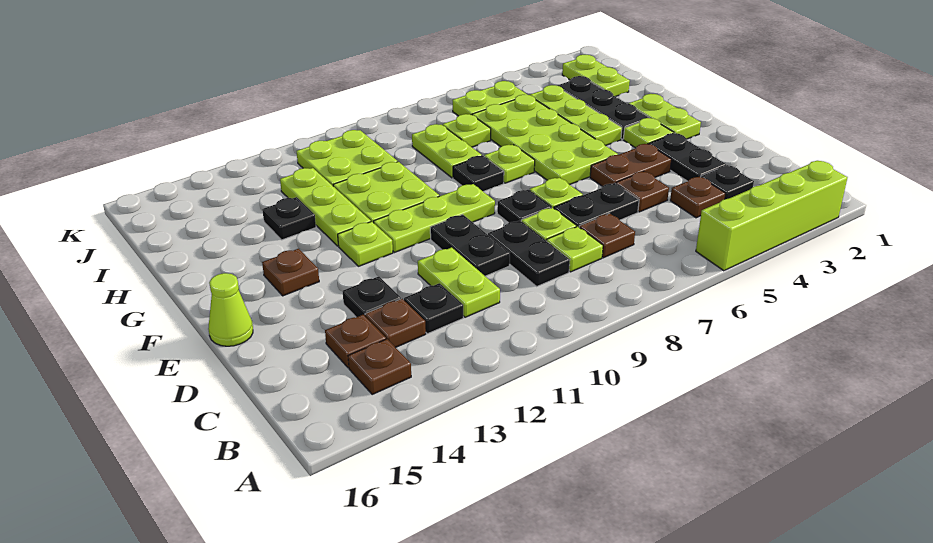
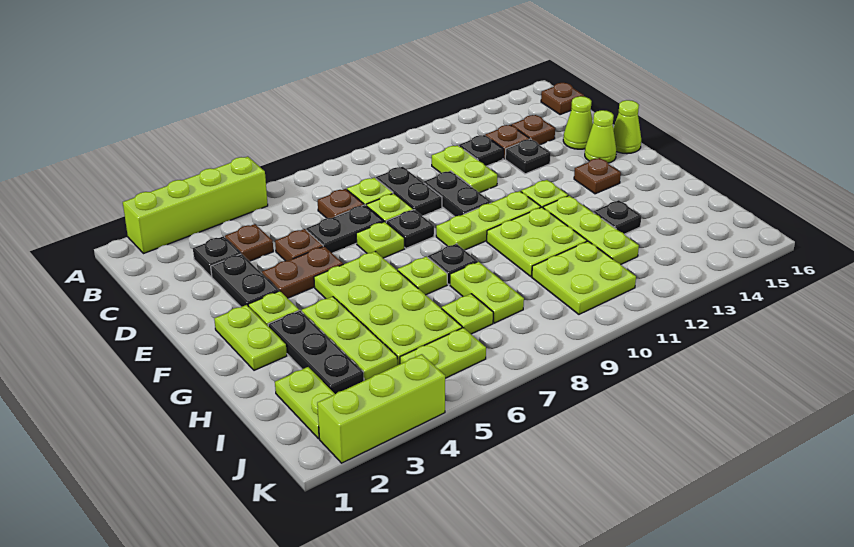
brown 1x1 plate [348,339,411,394] -> brown 1x1 plate moved to [541,83,584,115]
none -> lime 1x1 cone [563,96,593,149]
none -> lime 1x1 cone [585,110,617,163]
none -> lime 1x3 brick [317,354,445,463]

